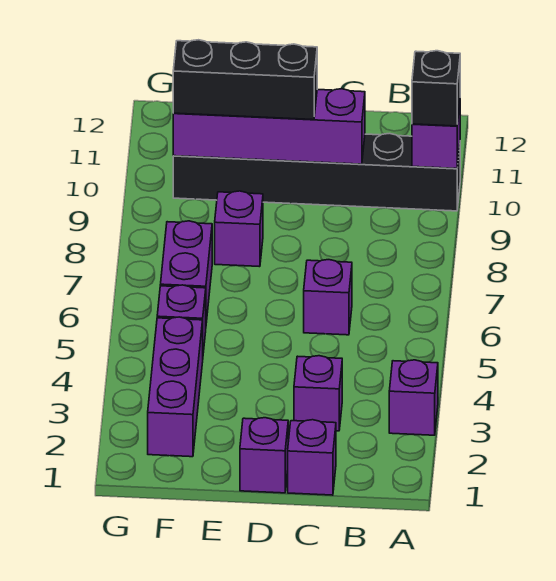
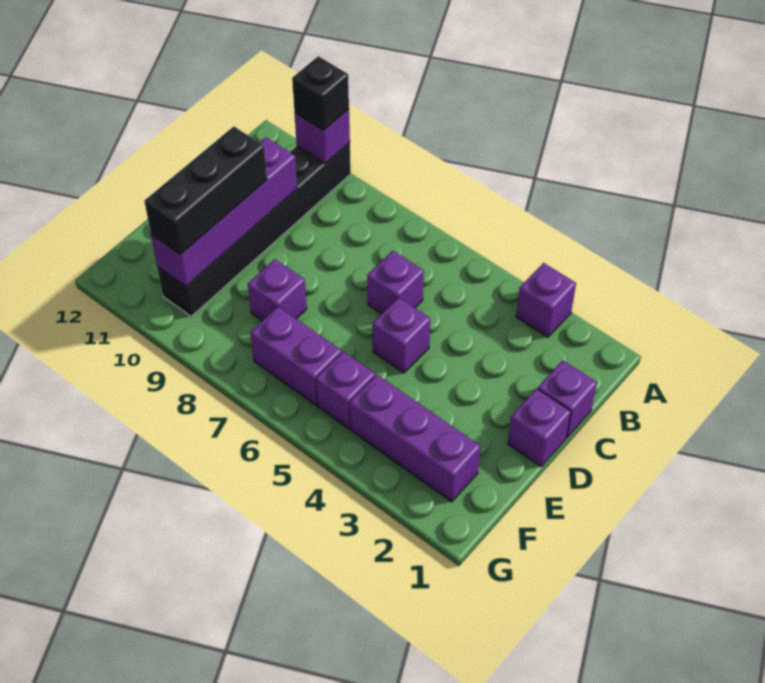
purple 1x1 brick [294,356,342,431] -> purple 1x1 brick moved to [373,298,430,373]

